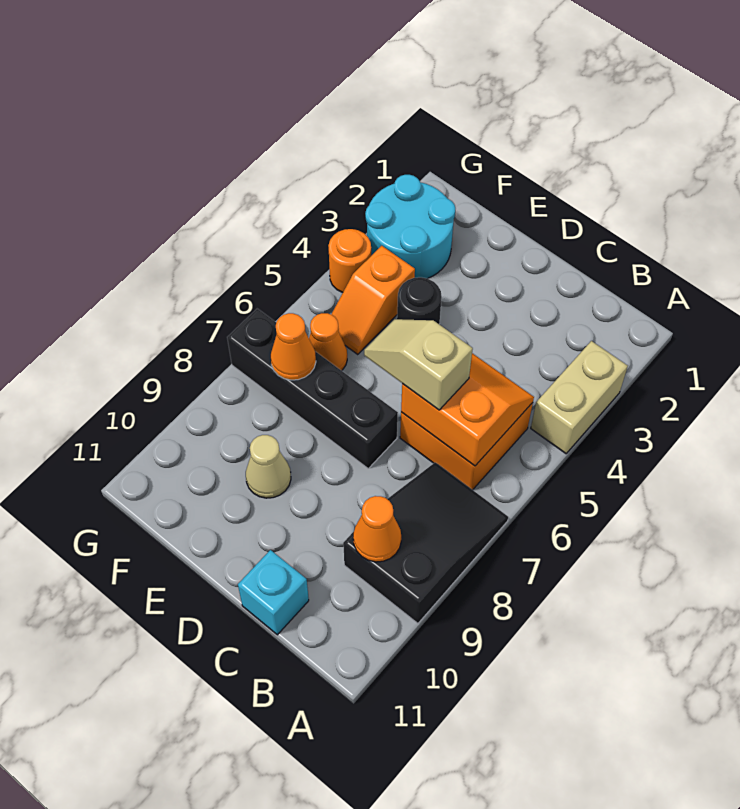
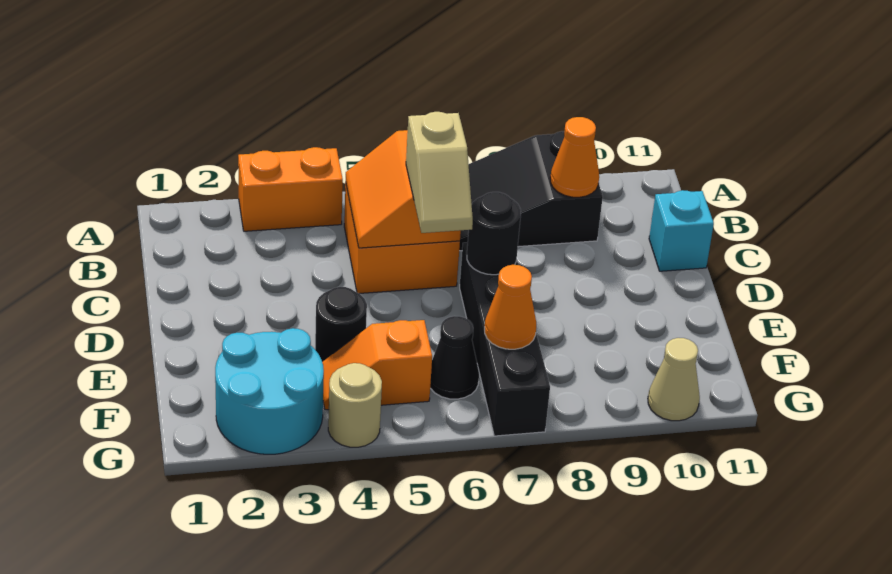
tan 1x2 brick [531,341,628,454] -> orange 1x2 brick [238,147,343,231]
none -> black 1x1 round brick [467,192,521,275]
tan 1x1 cone [246,435,291,498] -> tan 1x1 cone moved to [648,338,700,421]
orange 1x2 slope [331,246,415,354] -> orange 1x2 slope turned to [322,320,432,410]
orange 1x1 cone [309,313,347,371] -> black 1x1 cone [430,316,479,399]
orange 1x1 round brick [328,229,371,293] -> tan 1x1 round brick [328,363,382,447]

